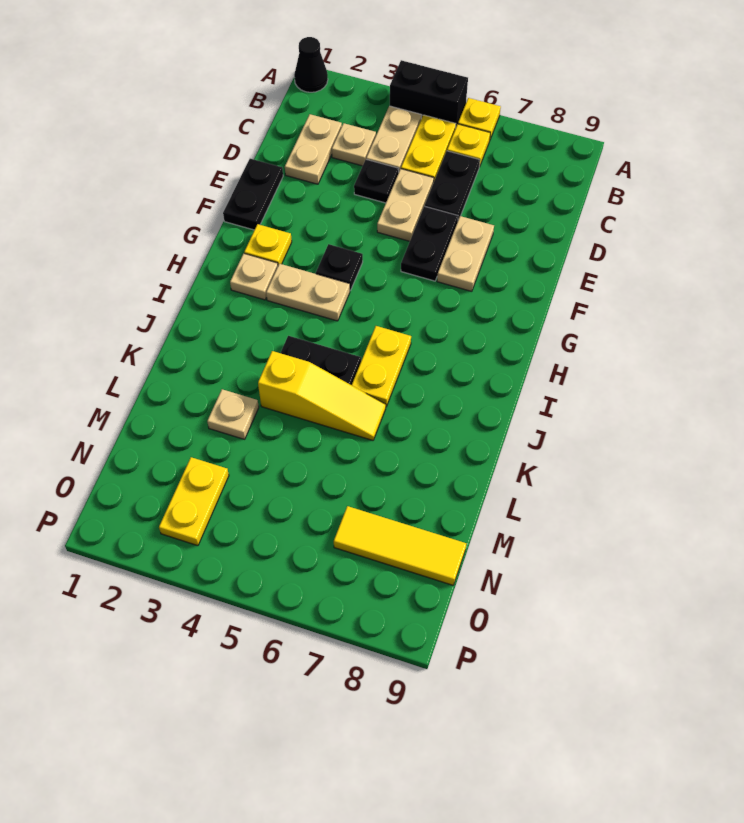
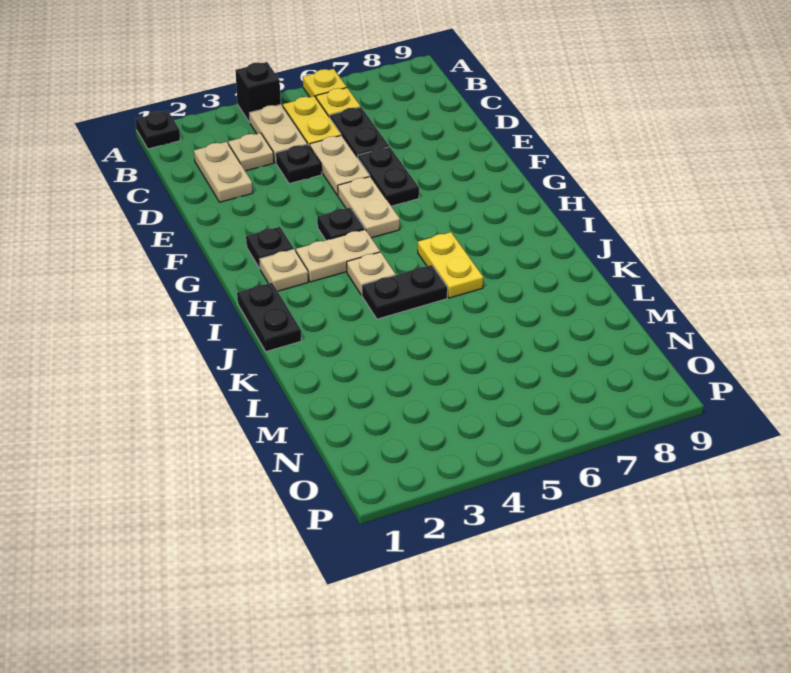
black 1x1 cone [294,37,328,92] -> black 1x1 plate [136,111,180,149]
black 1x2 brick [390,60,468,127] -> black 1x1 brick [235,62,281,123]
black 1x2 plate [223,159,283,230] -> black 1x2 plate moved to [237,283,301,352]
tan 1x2 plate [437,216,494,291] -> tan 1x2 plate moved to [338,177,400,238]
yellow 1x1 plate [244,224,292,265] -> black 1x1 plate [246,227,294,268]
yellow 1x3 slope [258,351,386,440] -> none
tan 1x1 plate [207,389,259,439] -> tan 1x1 plate moved to [347,252,396,295]
yellow 1x2 plate [159,457,229,546] -> none
yellow 1x3 tile [334,506,466,585] -> none

